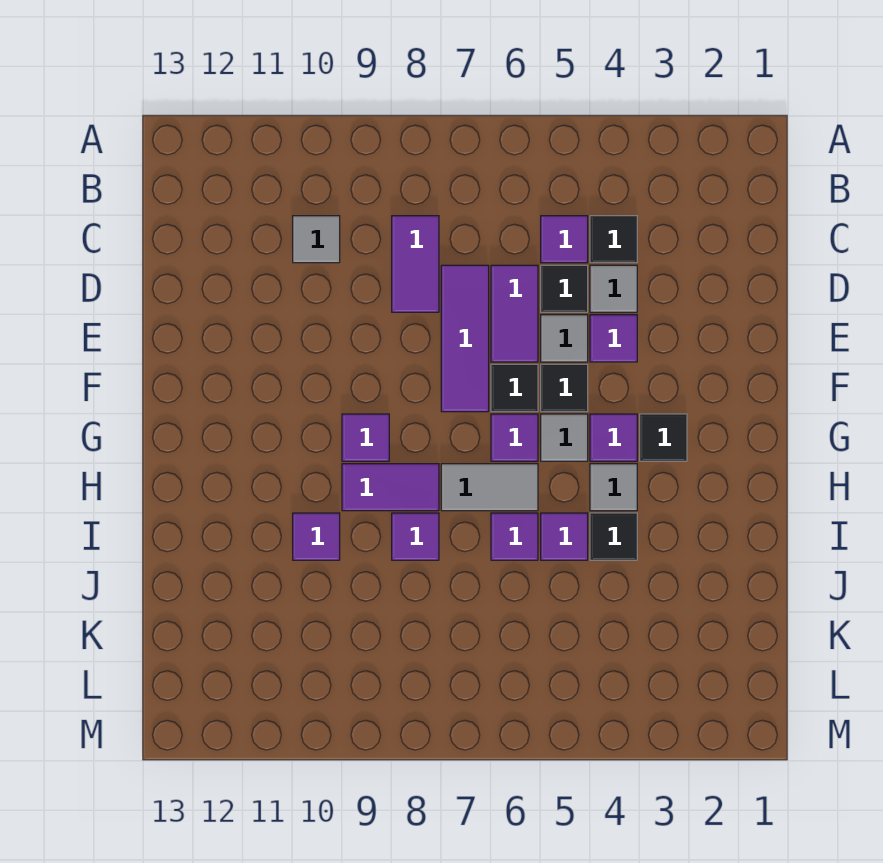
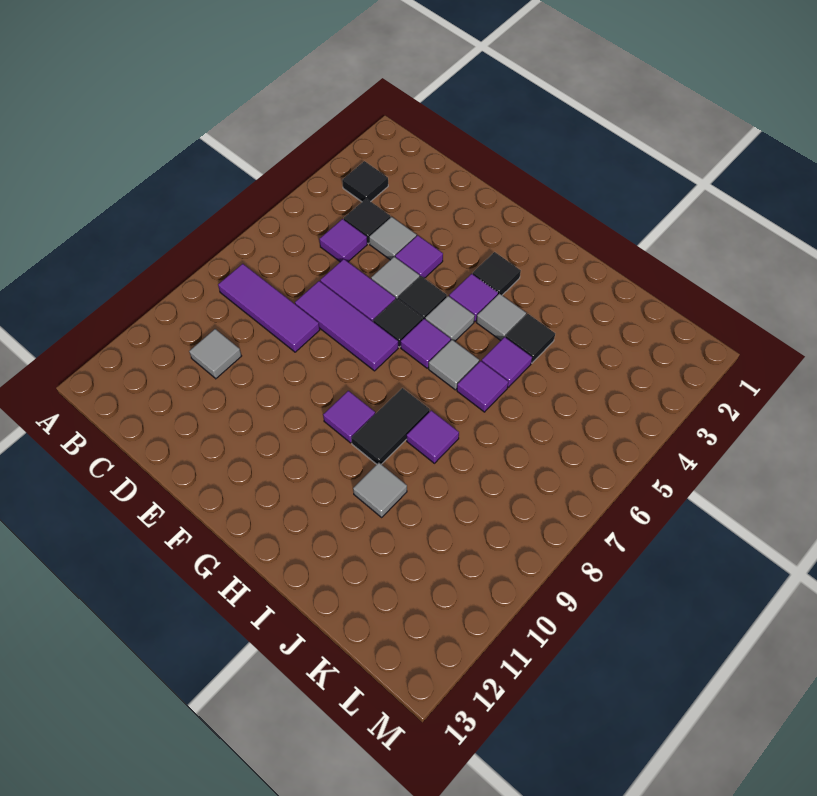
purple 1x2 tile [392,216,439,312] -> purple 1x3 tile [218,264,320,352]
black 1x1 tile [541,265,588,312] -> black 1x1 tile moved to [342,161,388,202]
grey 1x2 tile [441,464,538,511] -> grey 1x1 tile [429,340,479,390]
purple 1x2 tile [342,464,439,511] -> black 1x2 tile [351,388,430,464]
purple 1x1 tile [293,513,340,560] -> grey 1x1 tile [353,463,407,517]

